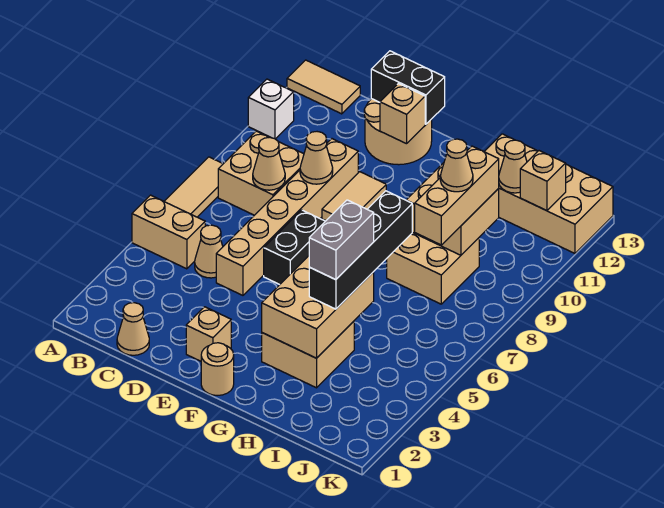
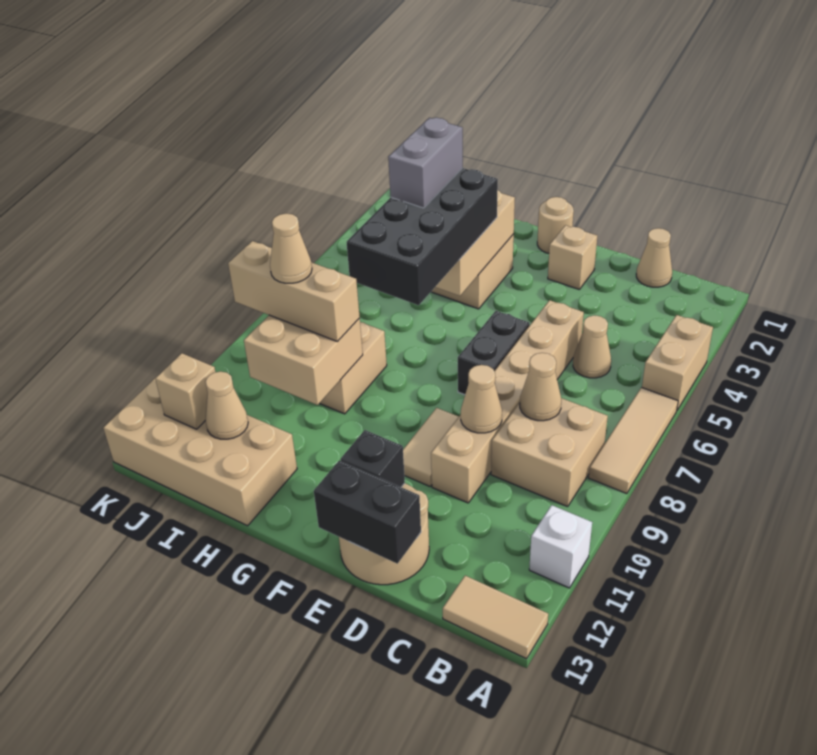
tan 1x2 brick [132,195,205,269] -> tan 1x2 brick turned to [642,315,713,410]
tan 1x1 brick [380,84,425,144] -> black 1x1 brick [340,430,405,487]
black 1x4 brick [309,191,412,309] -> black 2x4 brick [347,168,498,305]
tan 1x3 brick [415,146,499,245] -> tan 1x3 brick turned to [228,241,360,342]

